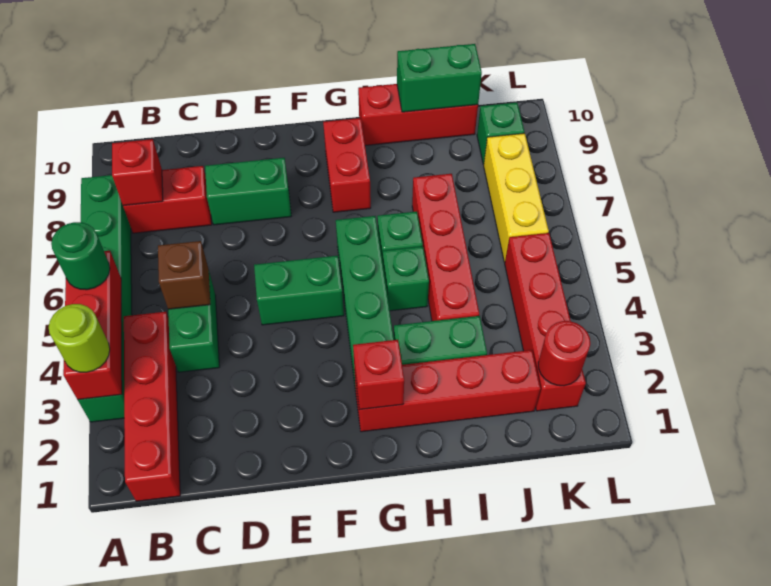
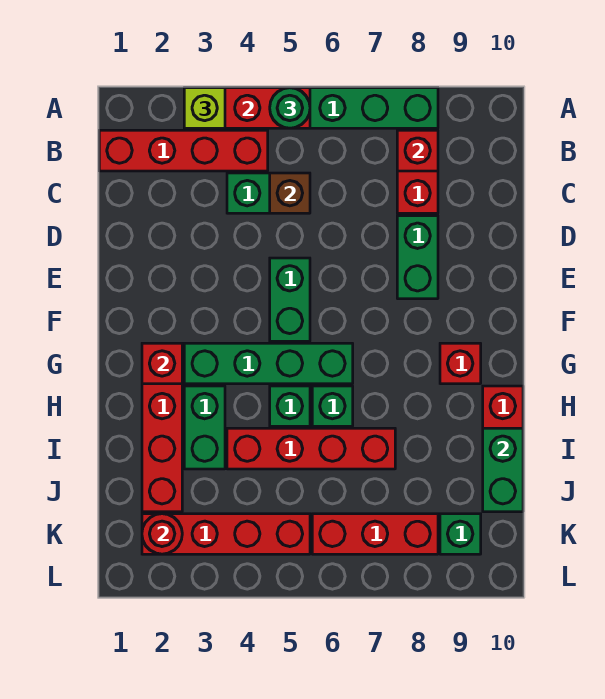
lime 1x1 round brick [49,304,110,372] -> lime 1x1 brick [184,88,225,128]
red 1x2 brick [323,118,371,212] -> red 1x1 brick [440,343,481,384]
yellow 1x3 brick [483,133,549,262] -> red 1x3 brick [312,514,438,554]

